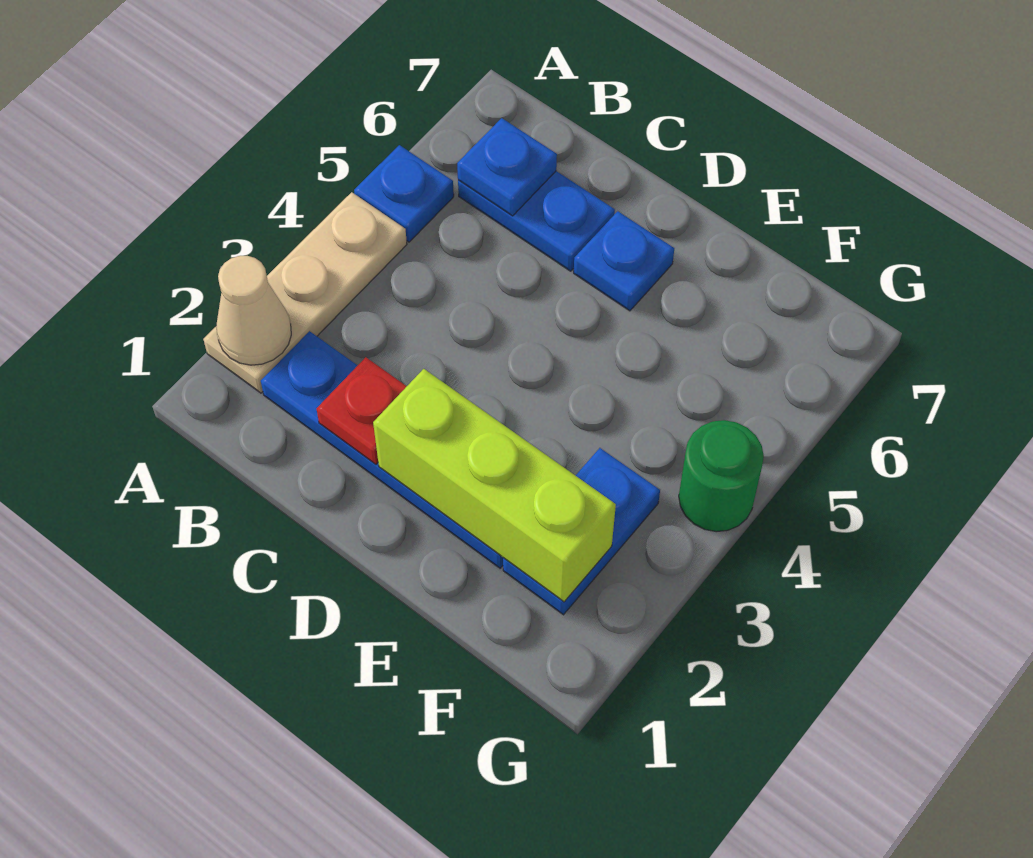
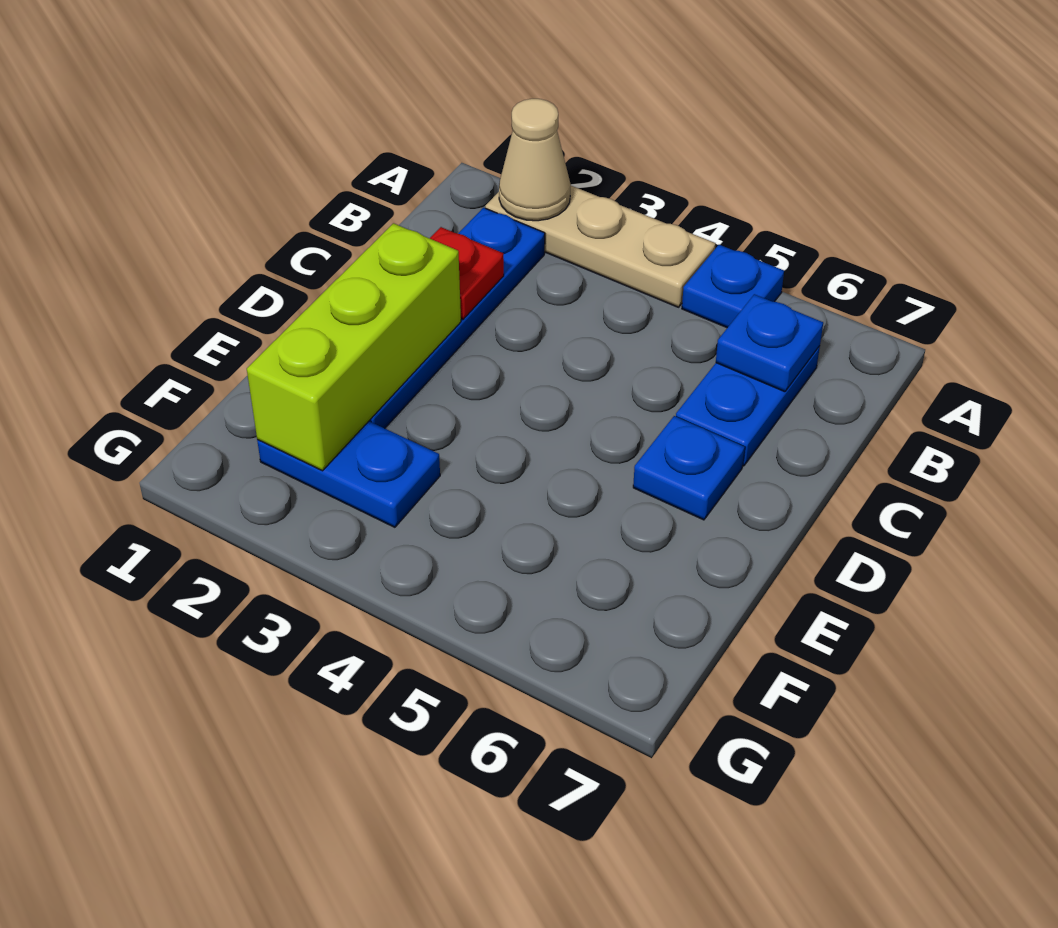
green 1x1 round brick [679,420,764,532] -> none

